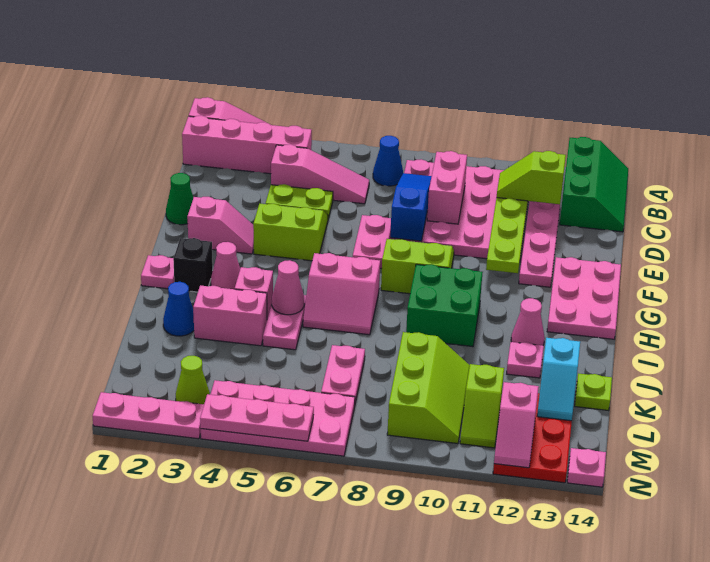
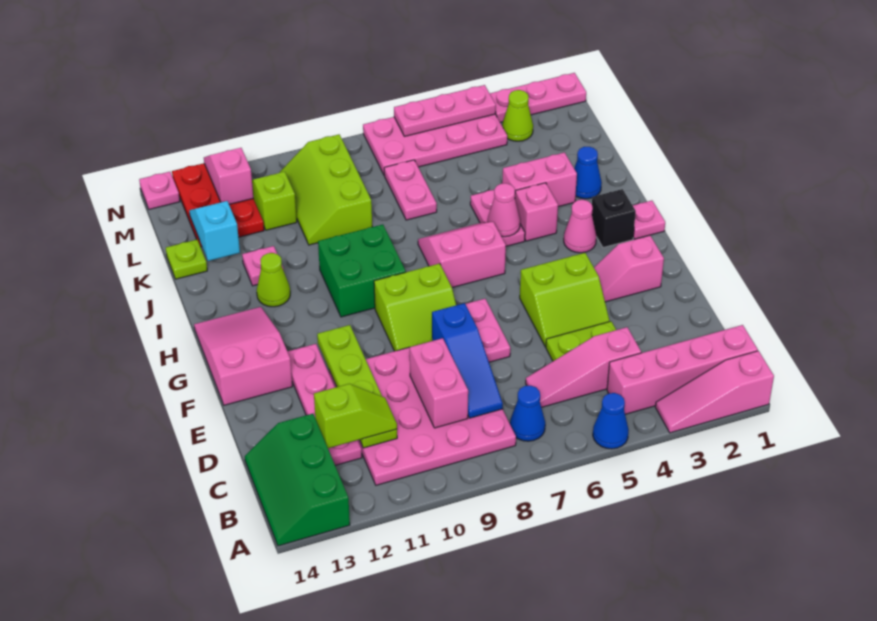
none -> blue 1x1 cone [593,393,629,449]
green 1x1 cone [166,173,193,225] -> none
pink 2x3 plate [547,257,621,339] -> pink 2x3 slope [194,307,292,405]
pink 1x1 cone [511,298,545,345] -> lime 1x1 cone [257,253,290,307]

